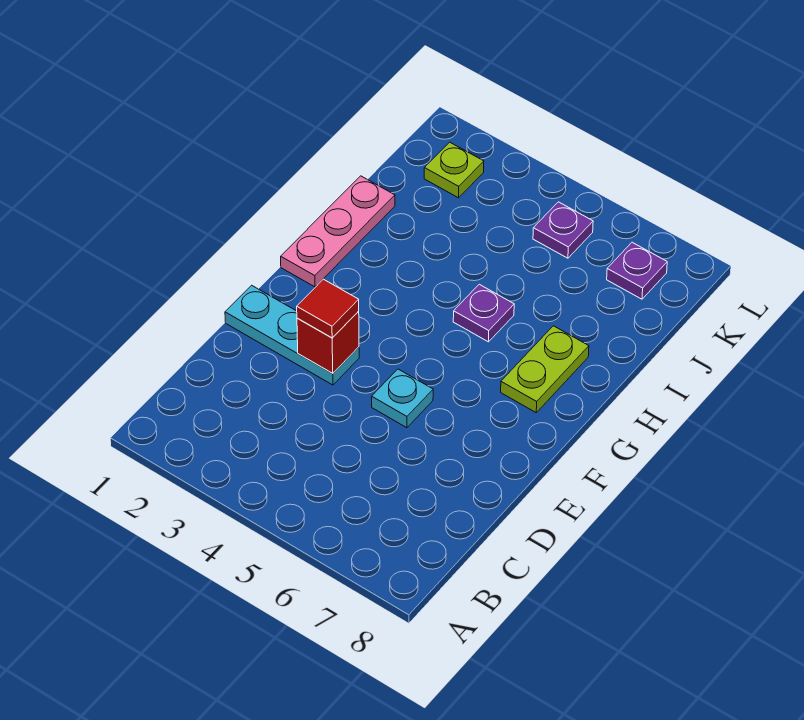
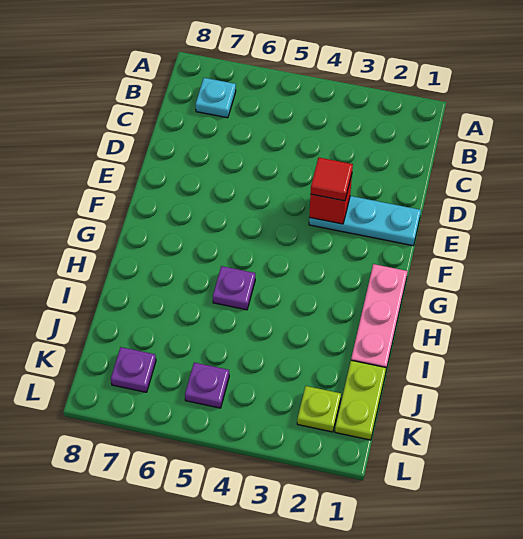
cyan 1x1 plate [372,369,433,428] -> cyan 1x1 plate moved to [196,78,236,118]
lime 1x2 plate [501,326,589,412] -> lime 1x2 plate moved to [335,360,386,440]

